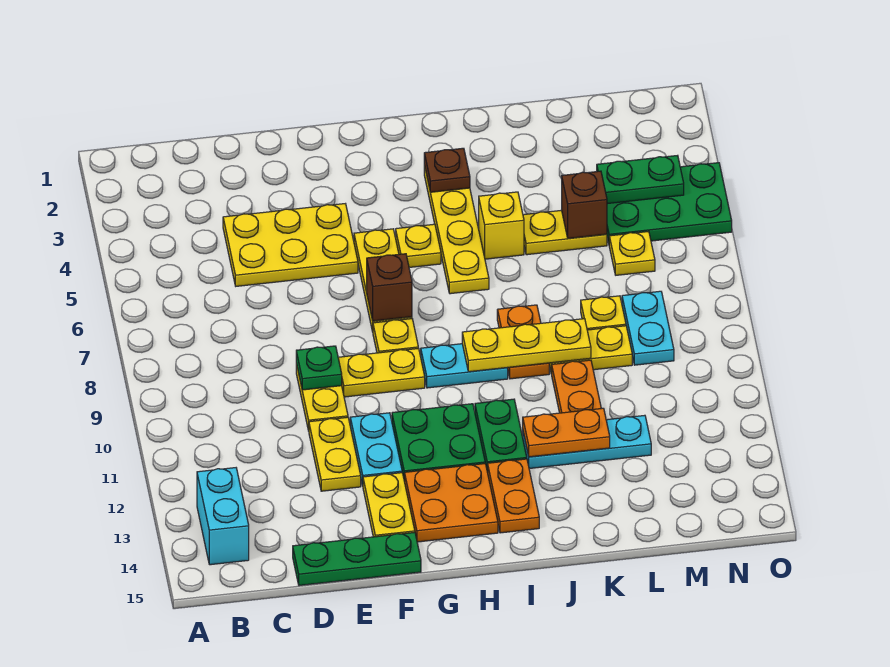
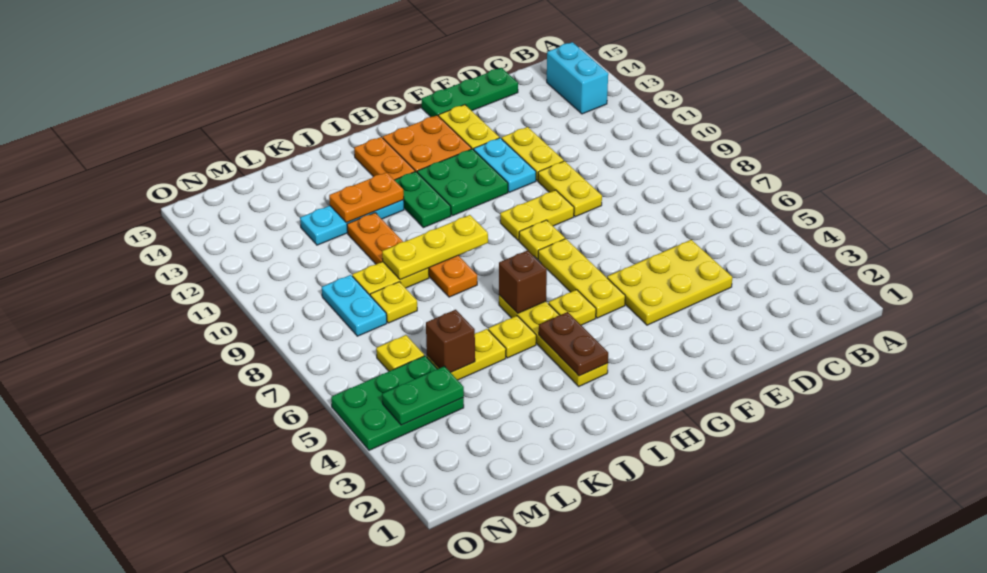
green 1x1 plate [296,346,342,390] -> none
brown 1x1 brick [367,254,412,321] -> brown 1x1 brick moved to [499,250,547,313]
cyan 1x2 plate [421,344,508,388] -> none
brown 1x1 plate [424,148,470,192] -> brown 1x2 plate [539,312,608,376]
yellow 1x1 brick [479,192,524,259] -> yellow 1x1 plate [488,316,536,358]

